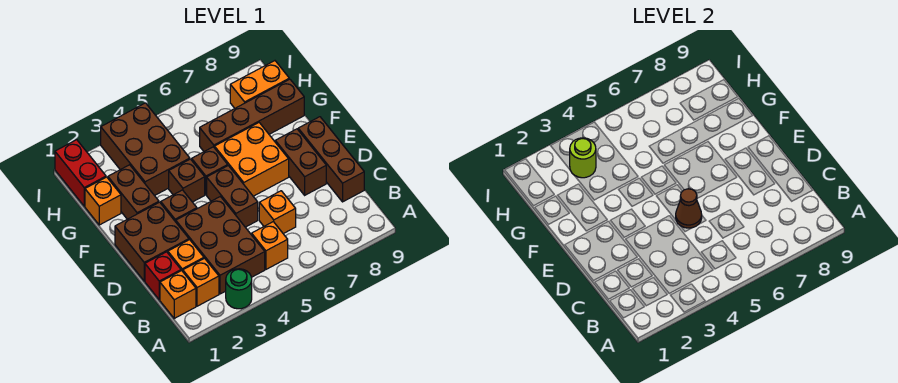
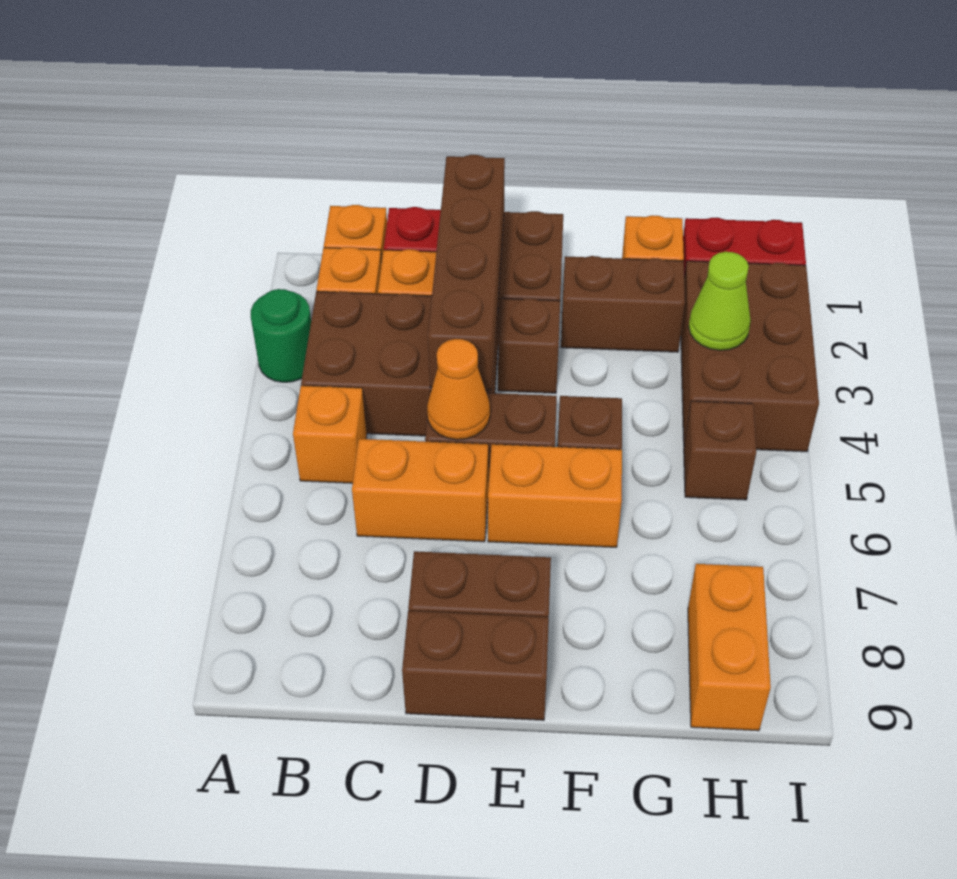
orange 1x1 brick [259,191,296,234] -> orange 1x2 brick [352,439,488,542]
brown 1x3 brick [298,117,364,202] -> brown 1x2 brick [402,611,549,720]
brown 1x1 cone [676,189,702,228] -> orange 1x1 cone [427,339,490,440]
orange 2x2 brick [215,123,289,196] -> orange 1x2 brick [488,444,622,547]
brown 1x1 brick [169,159,205,202] -> brown 1x1 brick moved to [684,401,756,500]
brown 2x3 brick [101,103,190,196] -> brown 2x3 brick turned to [681,261,819,452]
brown 1x4 brick [200,79,304,151] -> brown 1x4 brick moved to [428,155,505,390]
lime 1x1 round brick [570,138,596,178] -> lime 1x1 cone [689,252,751,350]

